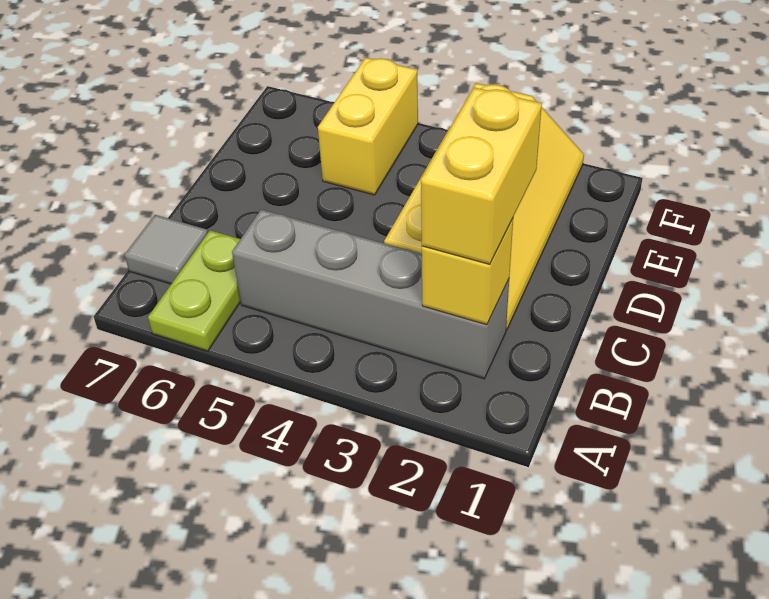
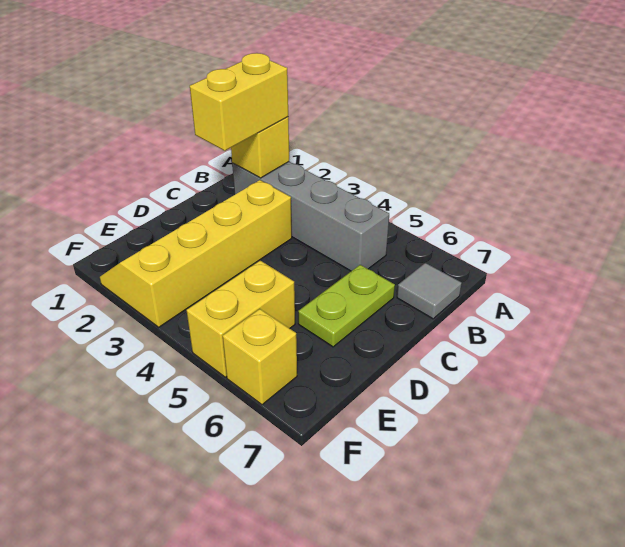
lime 1x2 plate [148,230,241,351] -> lime 1x2 plate moved to [298,265,395,347]
none -> yellow 1x1 brick [223,309,297,405]

